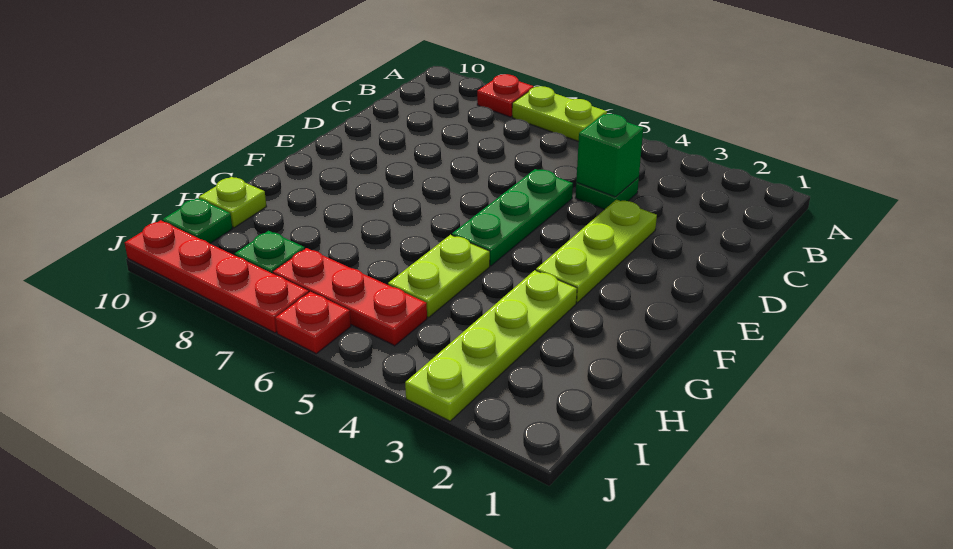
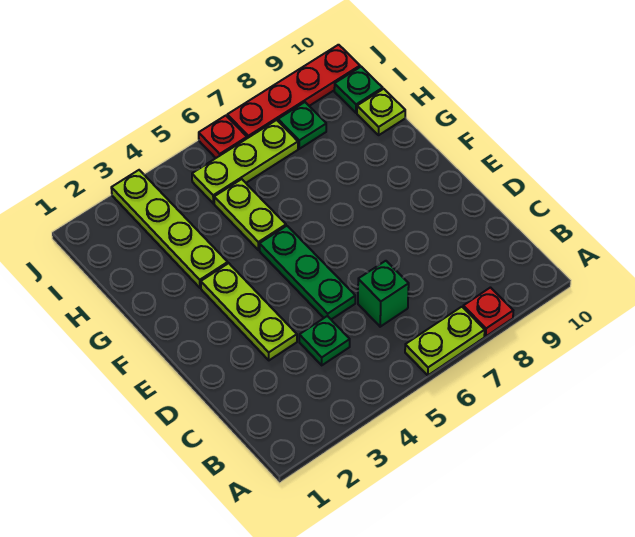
green 1x1 brick [576,114,643,197] -> green 1x1 brick moved to [358,261,409,327]
red 1x3 plate [273,248,427,346] -> lime 1x3 plate [192,120,298,204]

